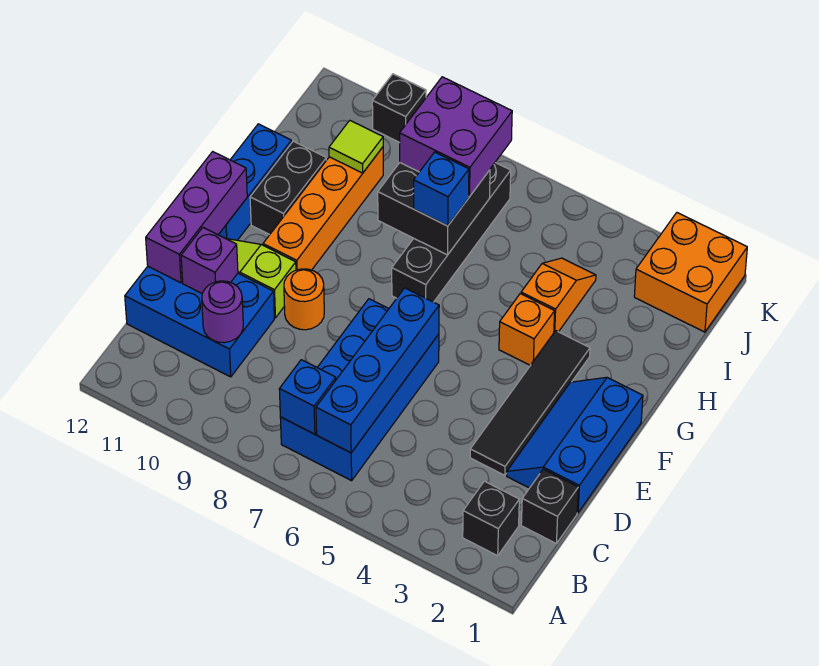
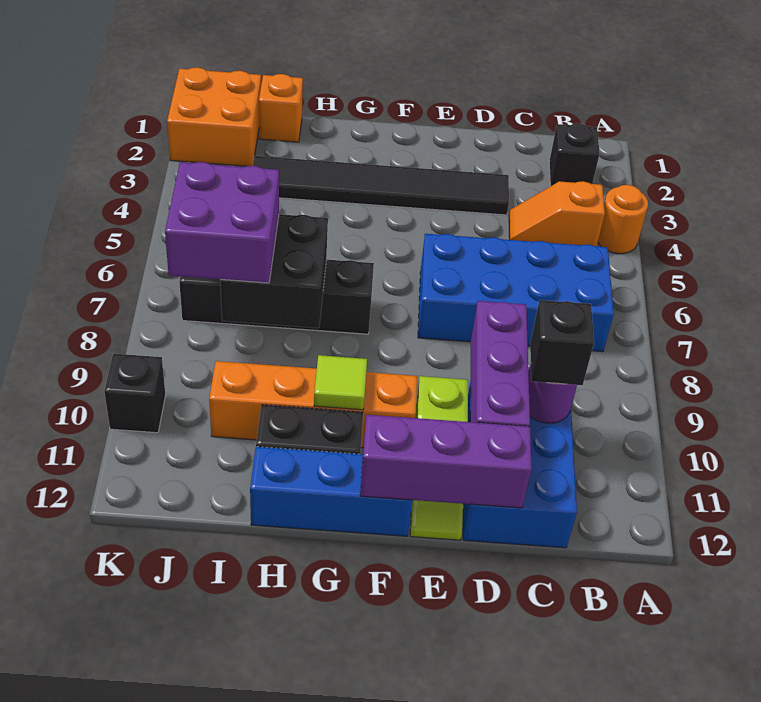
blue 1x4 brick [316,288,439,453] -> none
blue 1x1 brick [279,360,336,434] -> none
black 1x1 brick [521,469,578,543] -> black 1x1 brick moved to [530,300,594,385]
blue 2x3 slope [507,377,643,513] -> none
black 1x4 tile [470,331,590,475] -> black 1x6 tile [253,156,509,215]
purple 1x1 brick [181,228,238,293] -> purple 1x3 brick [470,301,530,426]
orange 1x1 round brick [284,269,324,330] -> orange 1x1 round brick moved to [598,185,648,254]
orange 1x1 brick [499,294,555,365] -> orange 1x1 brick moved to [259,74,303,142]
orange 1x2 slope [521,258,596,332] -> orange 1x2 slope moved to [509,181,605,246]
blue 1x1 brick [414,152,469,226] -> none
lime 1x1 tile [329,121,383,173] -> lime 1x1 tile moved to [314,355,367,410]

